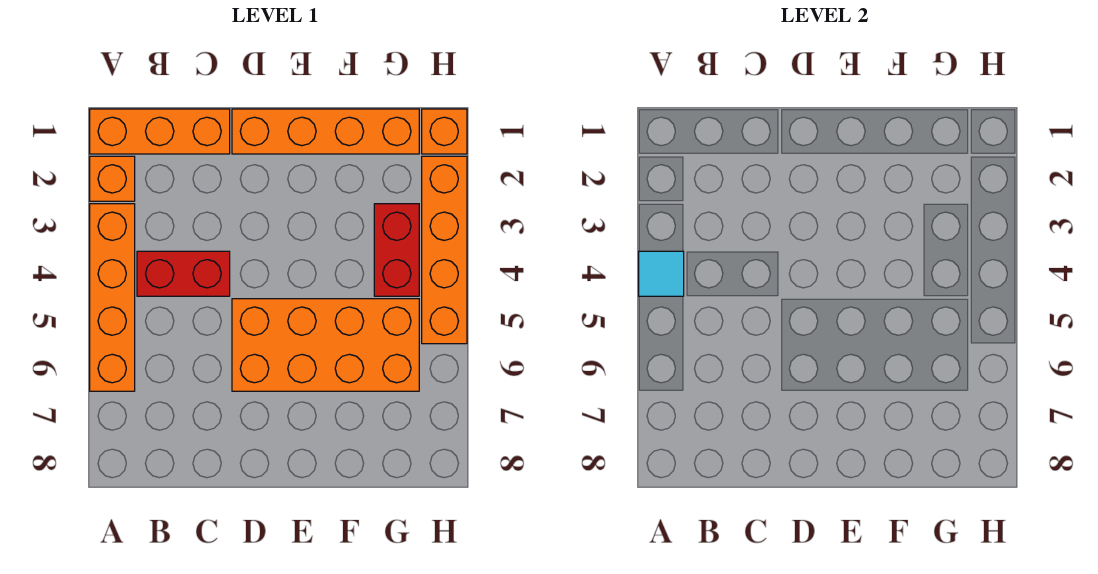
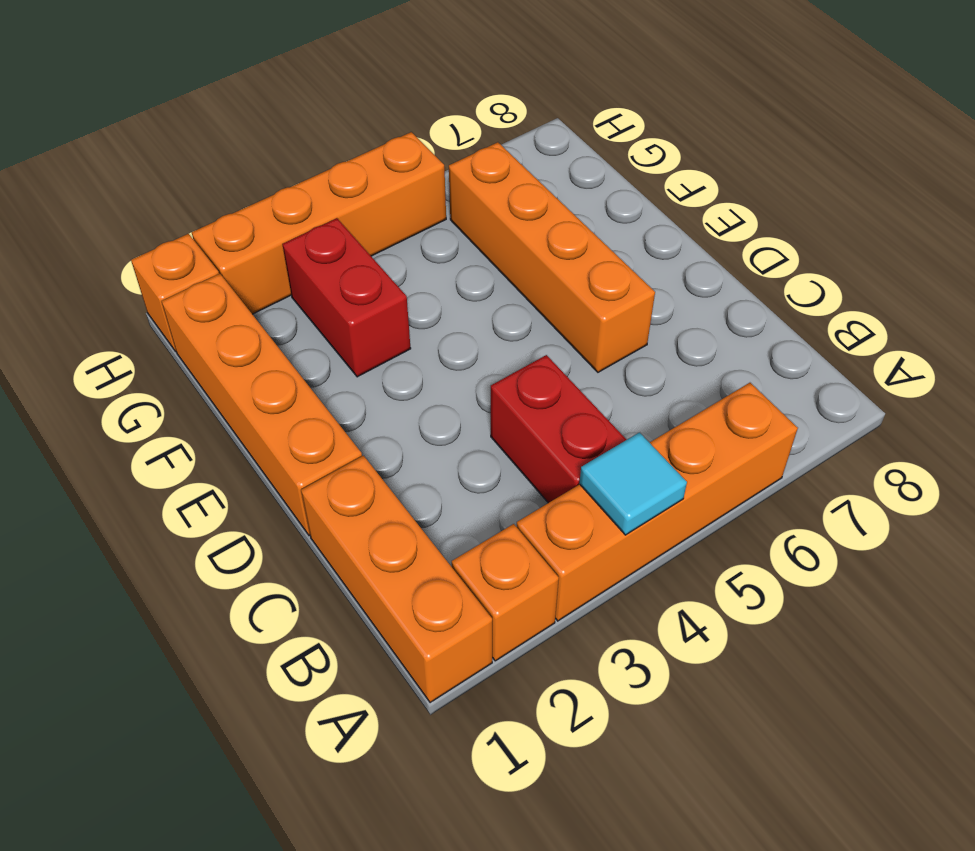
orange 2x4 brick [232,299,419,391] -> orange 1x4 brick [449,142,655,372]
red 1x2 brick [374,204,419,296] -> red 1x2 brick turned to [282,218,411,377]

